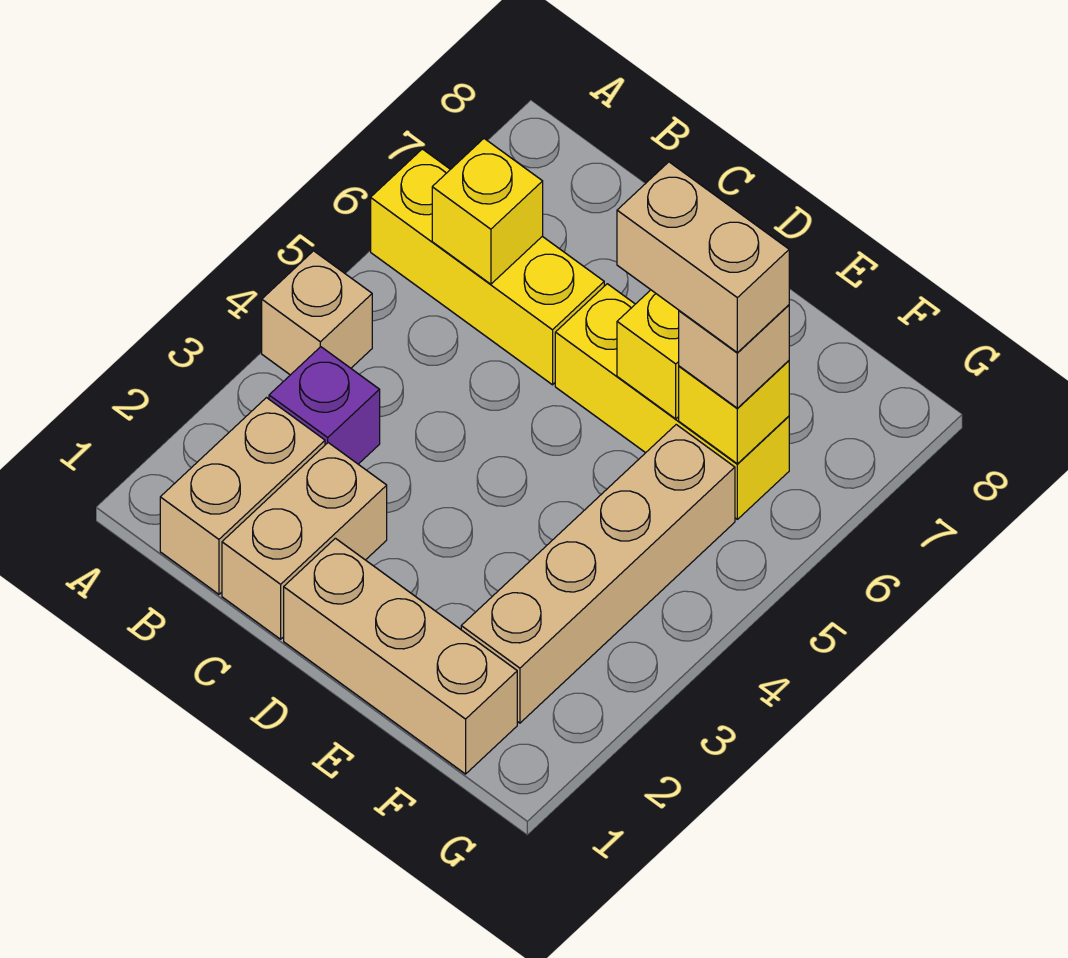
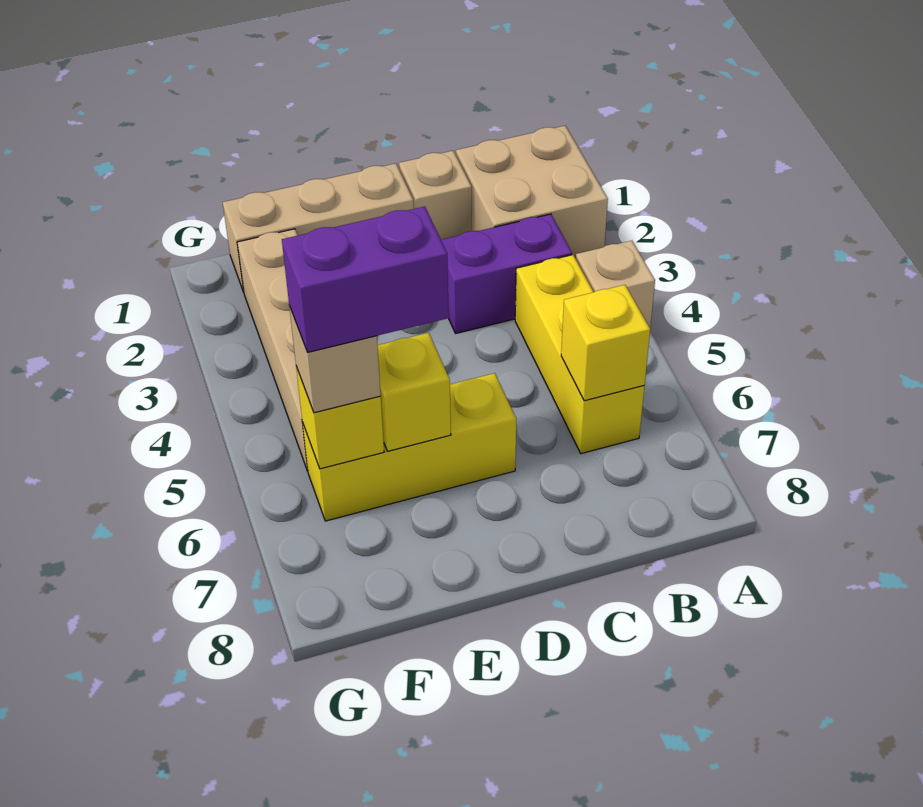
yellow 1x3 brick [371,149,604,385] -> yellow 1x3 brick turned to [515,255,644,454]
tan 1x2 brick [160,398,325,594] -> tan 2x2 brick [456,126,608,259]
purple 1x1 brick [269,347,380,464] -> purple 1x2 brick [441,214,572,333]
tan 1x2 brick [222,443,387,639] -> tan 1x1 brick [399,151,472,240]
tan 1x2 brick [617,162,789,353] -> purple 1x2 brick [282,207,449,353]

